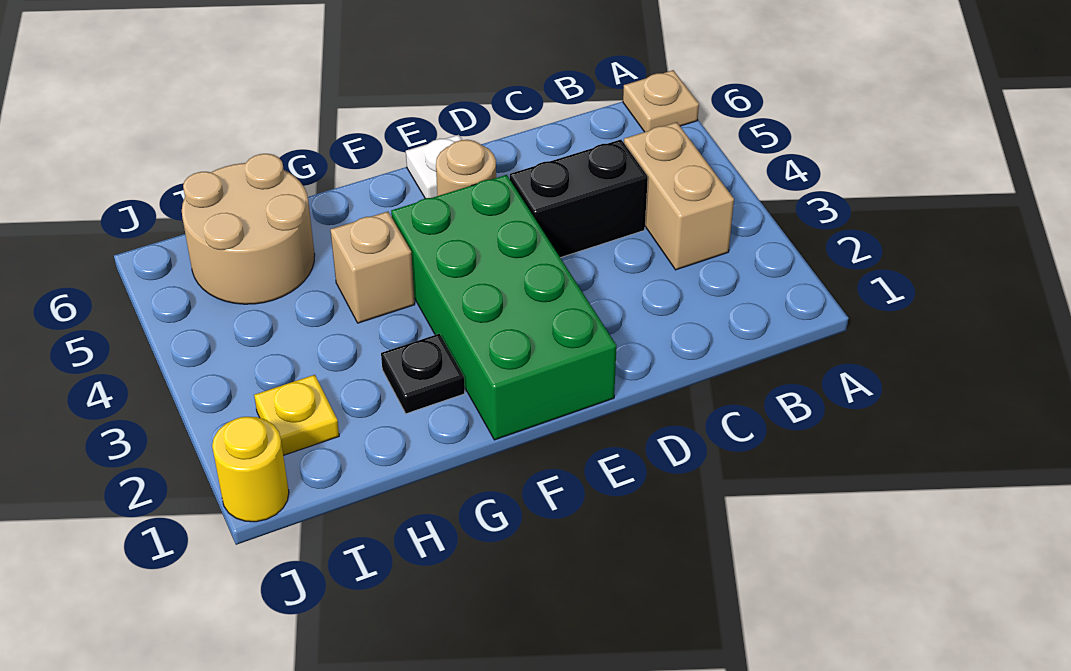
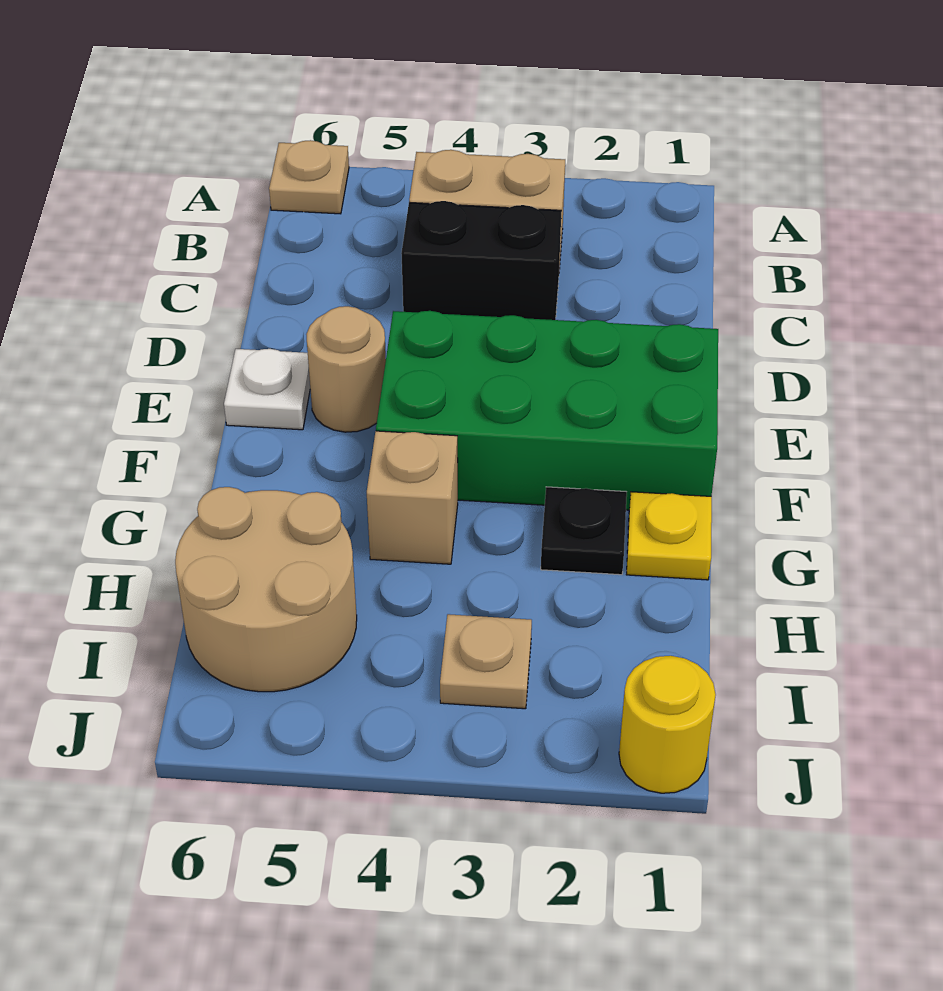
black 1x2 brick [510,140,648,258] -> black 1x2 brick turned to [401,201,561,320]
yellow 1x1 plate [254,375,339,455] -> yellow 1x1 plate moved to [626,492,712,580]
none -> tan 1x1 plate [440,614,532,709]

